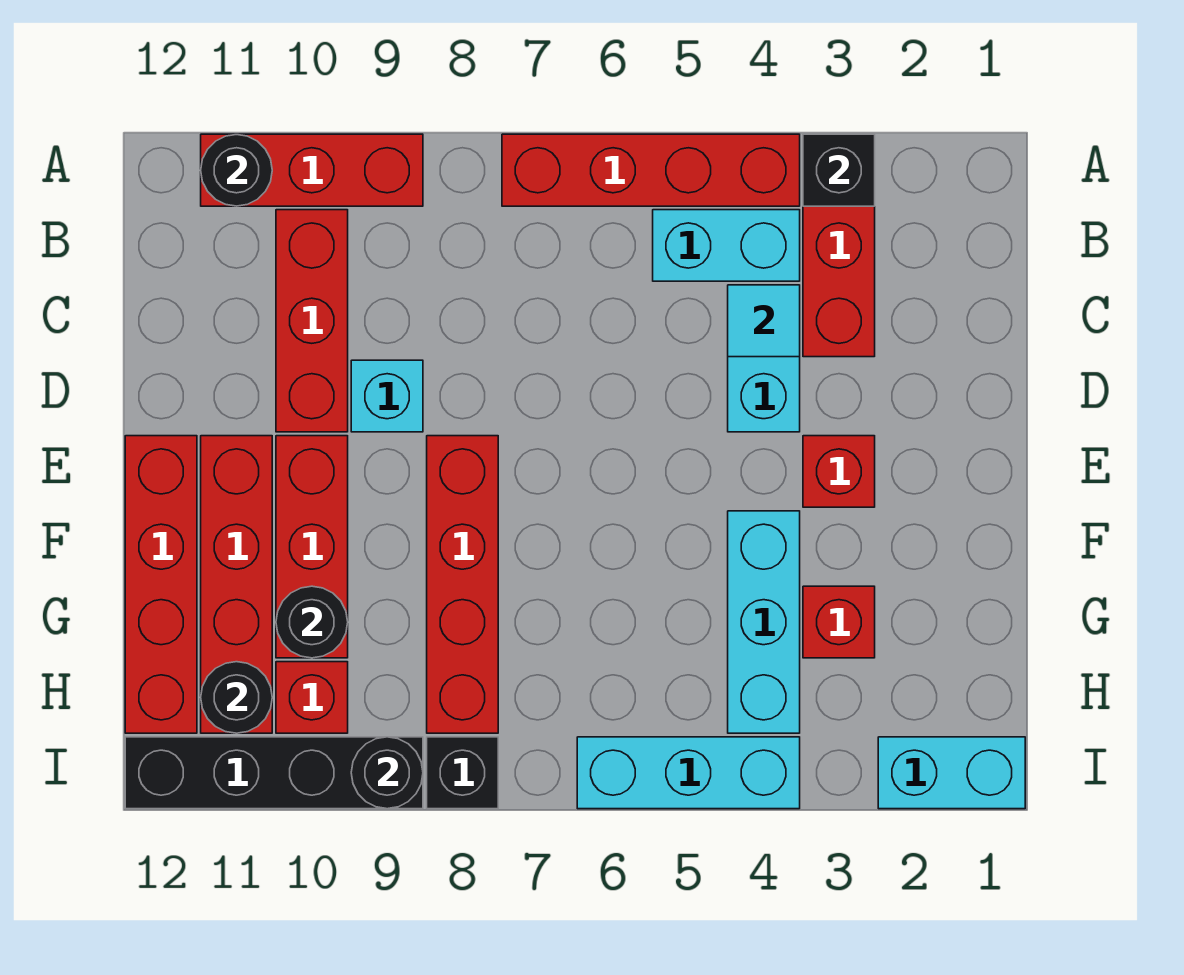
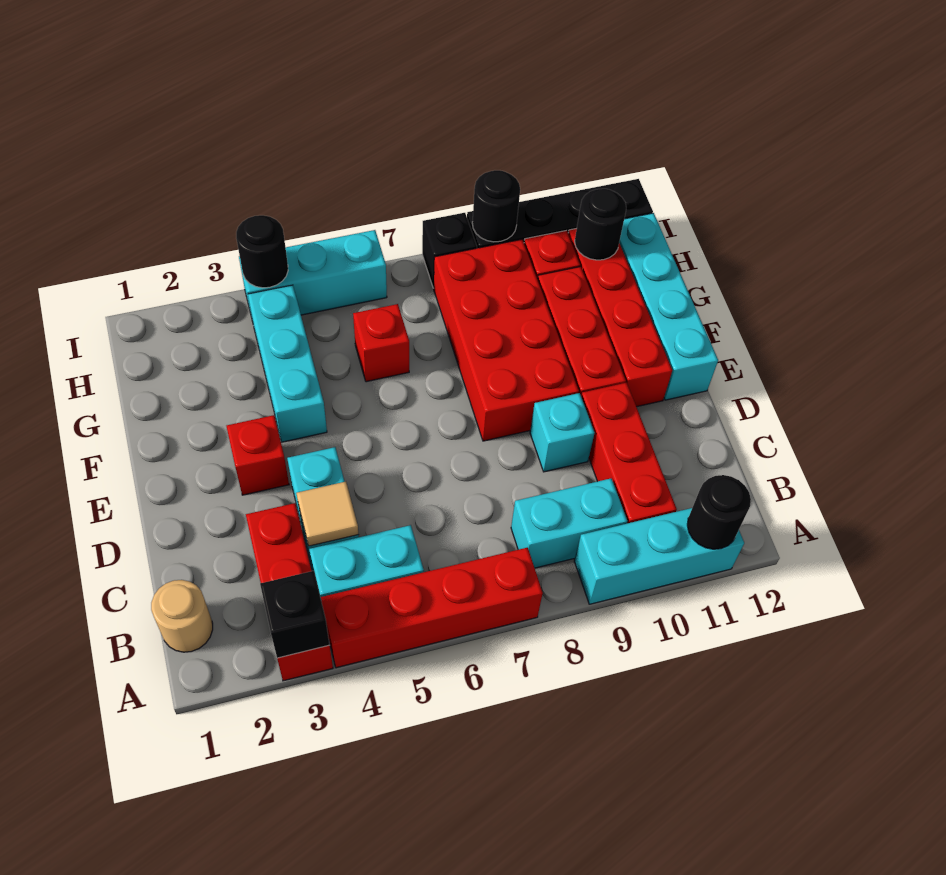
red 1x3 brick [201,134,423,206] -> cyan 1x3 brick [574,508,744,604]
none -> tan 1x1 round brick [151,580,213,652]
cyan 1x1 tile [728,285,800,357] -> tan 1x1 tile [296,482,358,546]
red 1x4 brick [427,436,498,733] -> red 2x4 brick [434,239,579,441]
red 1x4 brick [125,436,197,733] -> cyan 1x4 brick [619,213,718,400]
red 1x1 brick [803,586,875,658] -> red 1x1 brick moved to [353,304,409,382]
black 1x1 round brick [276,586,348,658] -> black 1x1 round brick moved to [236,215,288,288]
cyan 1x2 brick [878,737,1025,809] -> cyan 1x2 brick moved to [511,478,627,568]

